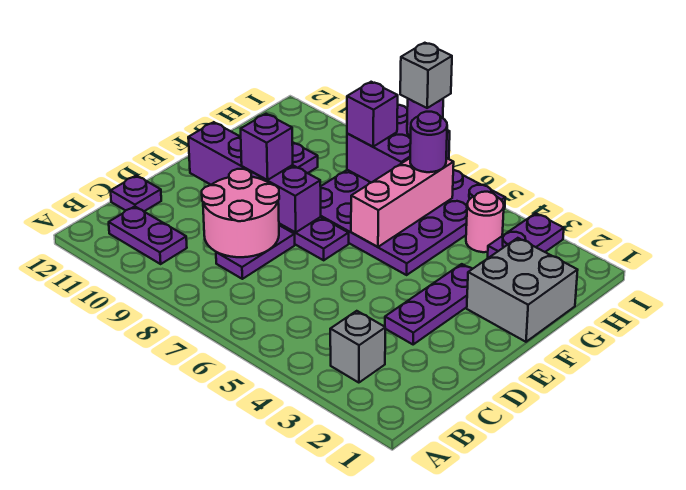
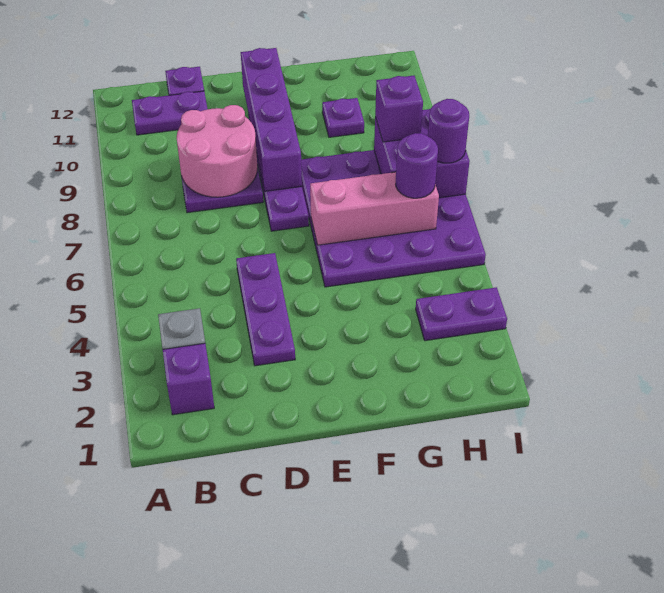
purple 1x2 plate [109,206,187,264] -> purple 1x2 plate turned to [132,91,207,135]
purple 1x3 plate [385,264,472,345] -> purple 1x3 plate turned to [236,253,295,366]
purple 1x1 brick [241,114,293,180] -> purple 1x1 brick moved to [163,343,214,415]
grey 2x2 brick [467,238,578,342] -> none
pink 1x1 round brick [466,192,504,252] -> none
grey 1x1 brick [400,43,452,108] -> none

